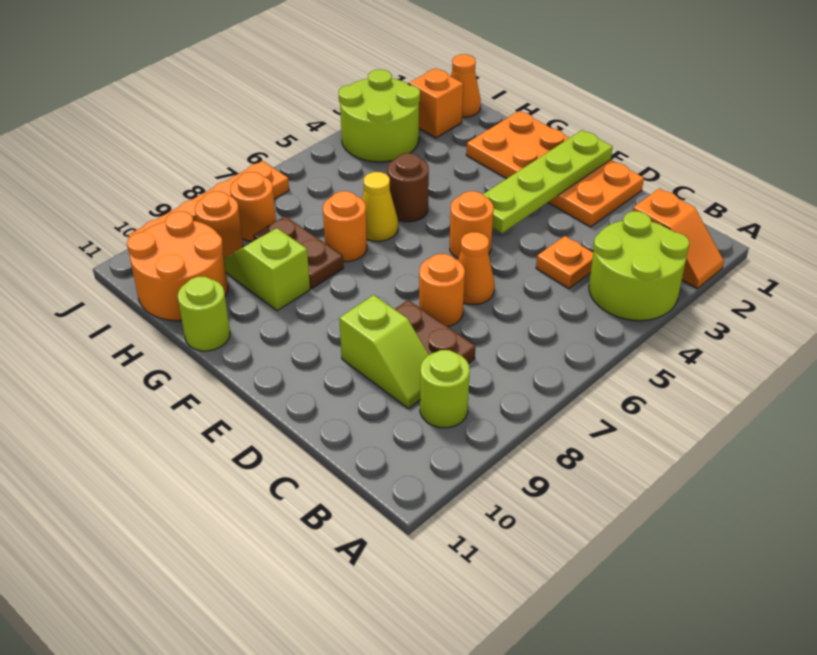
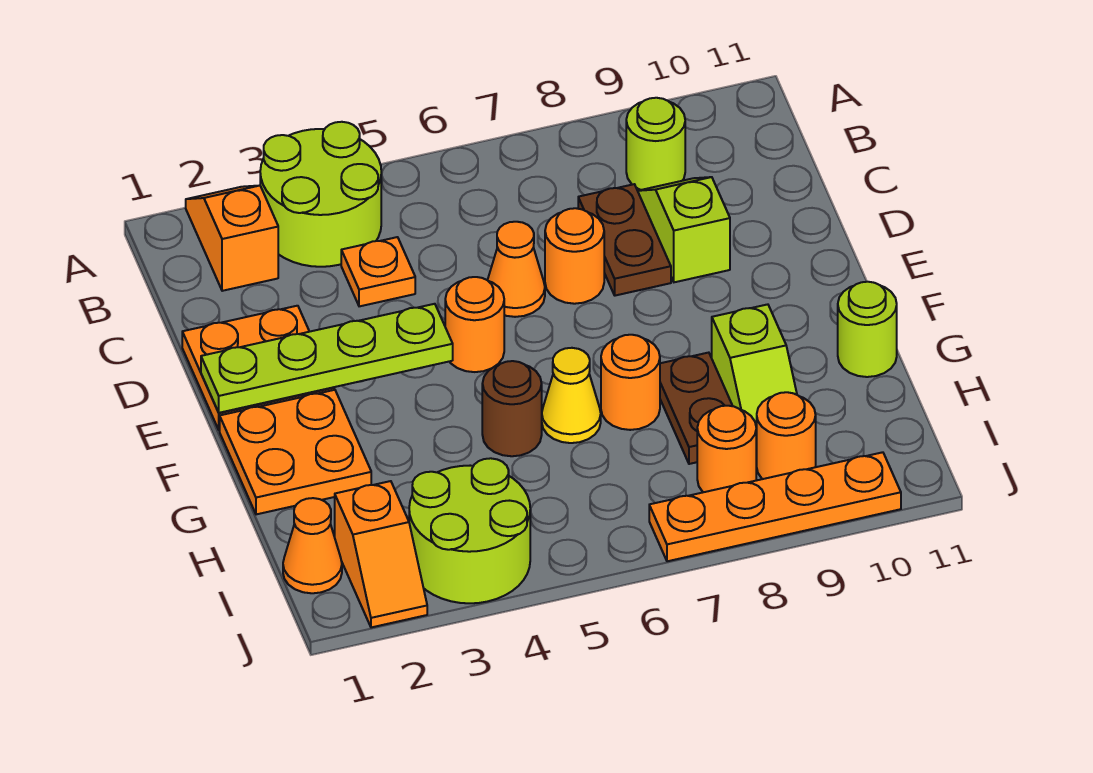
orange 2x2 round brick [127,211,228,321] -> none

